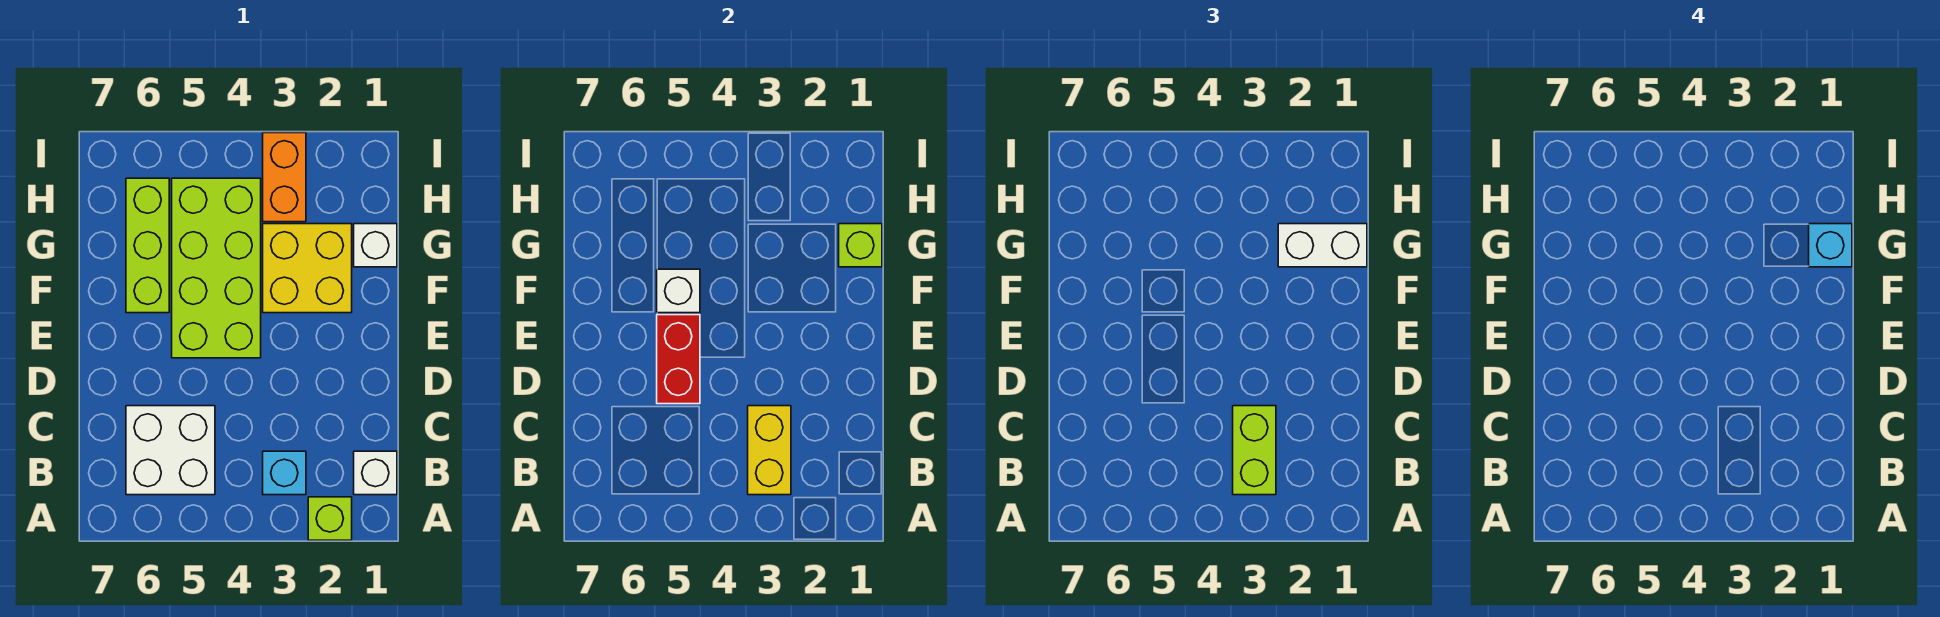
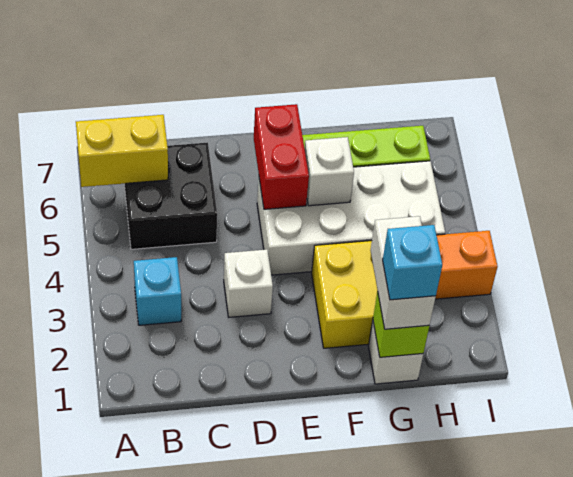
lime 1x1 brick [308,497,352,540] -> none
white 1x1 brick [354,451,397,495] -> white 1x1 brick moved to [224,249,273,317]
yellow 1x2 brick [748,406,791,495] -> yellow 1x2 brick moved to [76,115,168,187]
lime 1x2 brick [1233,406,1276,495] -> none
white 2x2 brick [126,406,215,495] -> black 2x2 brick [124,143,217,249]
red 1x2 brick [657,315,700,404] -> red 1x2 brick turned to [254,104,309,209]
lime 2x4 brick [172,178,261,358] -> white 2x4 brick [257,161,445,275]

